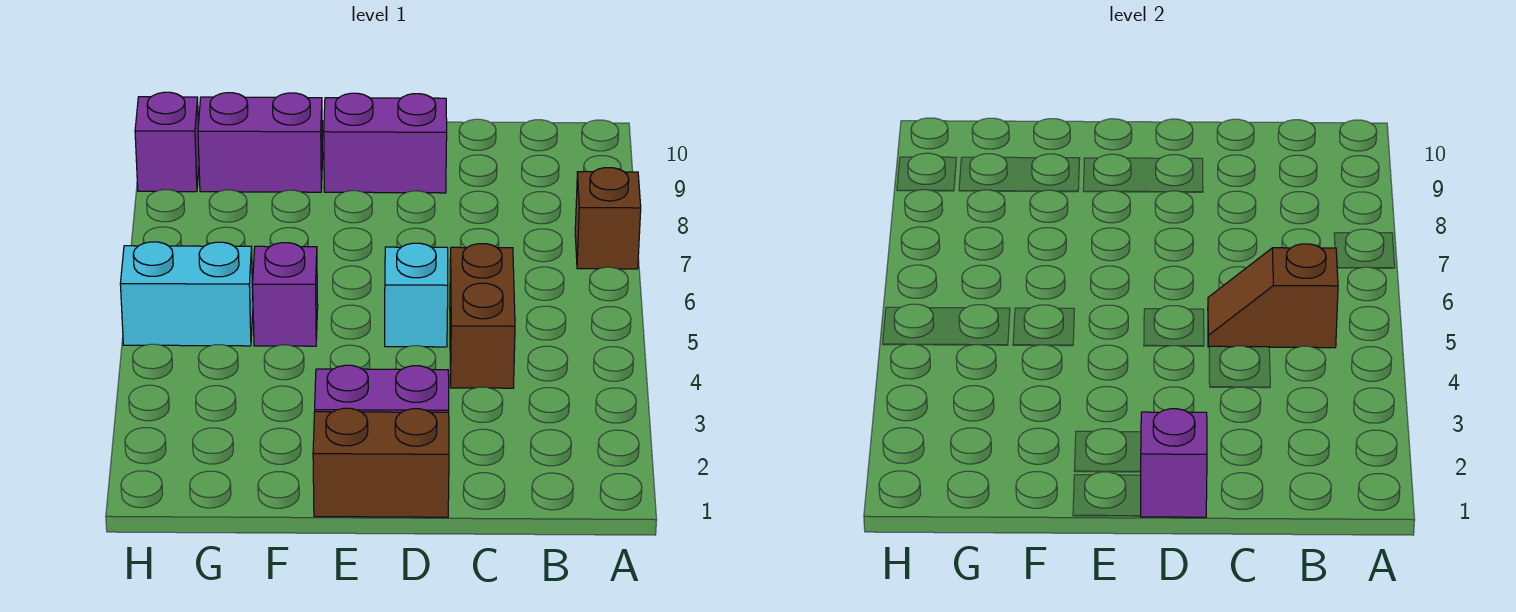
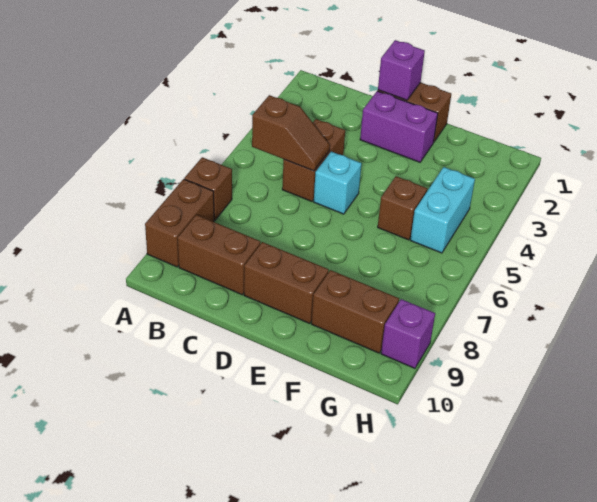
none -> brown 1x2 brick [145,179,214,267]
none -> brown 1x2 brick [178,215,261,295]
purple 1x2 brick [324,93,447,193] -> brown 1x2 brick [244,242,329,323]
purple 1x1 brick [253,243,318,346] -> brown 1x1 brick [378,176,427,240]
purple 1x2 brick [198,93,323,192] -> brown 1x2 brick [311,270,399,353]
cyan 1x2 brick [120,242,253,346] -> cyan 1x2 brick turned to [410,167,475,253]

